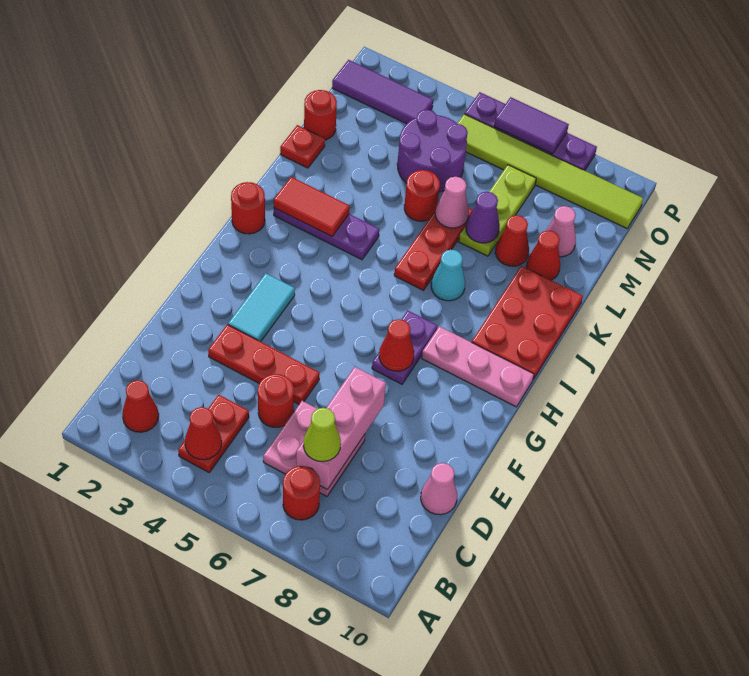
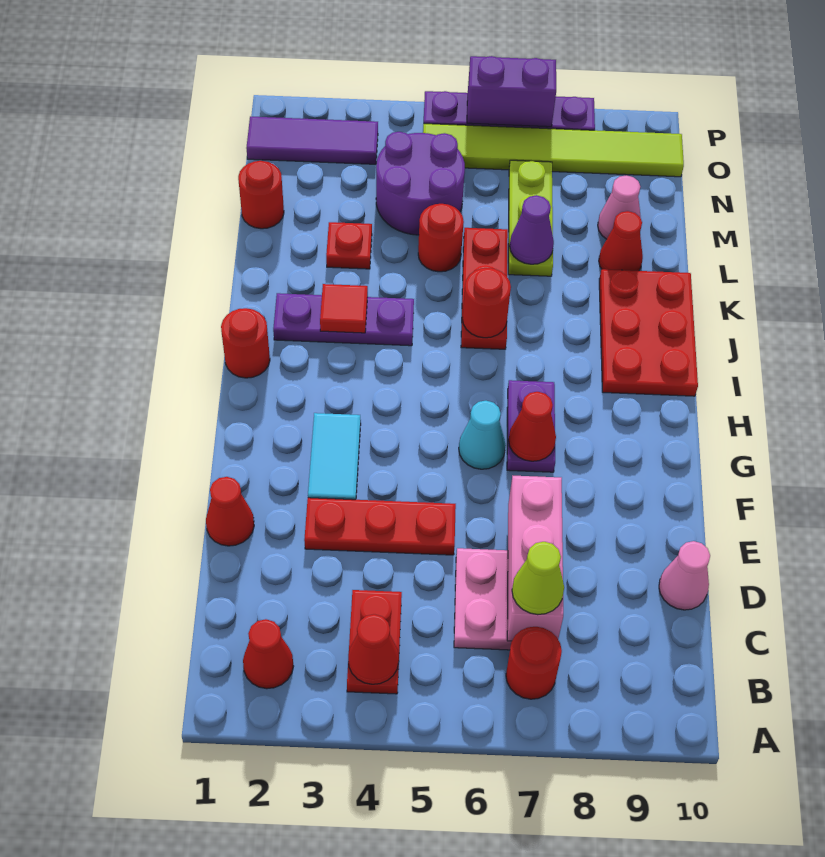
red 1x1 round brick [258,374,294,427] -> red 1x1 round brick moved to [462,268,511,338]
pink 1x3 plate [422,326,534,407] -> none
red 1x2 tile [274,177,350,236] -> red 1x1 tile [320,284,368,333]
cyan 1x1 cone [431,250,465,301] -> cyan 1x1 cone moved to [459,401,506,469]
red 1x1 plate [280,125,325,168] -> red 1x1 plate moved to [326,222,372,269]
pink 1x1 cone [435,177,469,228] -> none
red 1x1 cone [495,215,529,266] -> red 1x1 cone moved to [206,477,254,546]
purple 1x2 tile [494,97,569,154] -> purple 1x2 brick [467,56,556,127]

